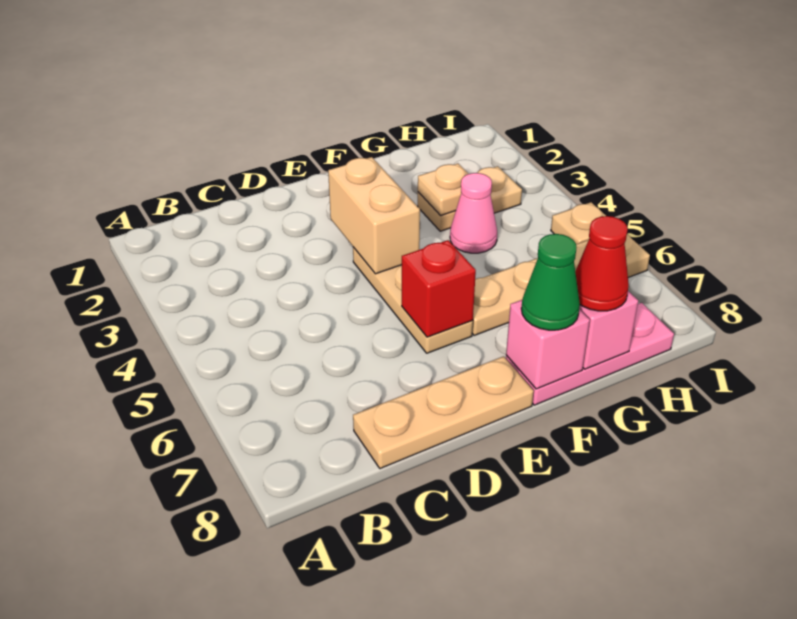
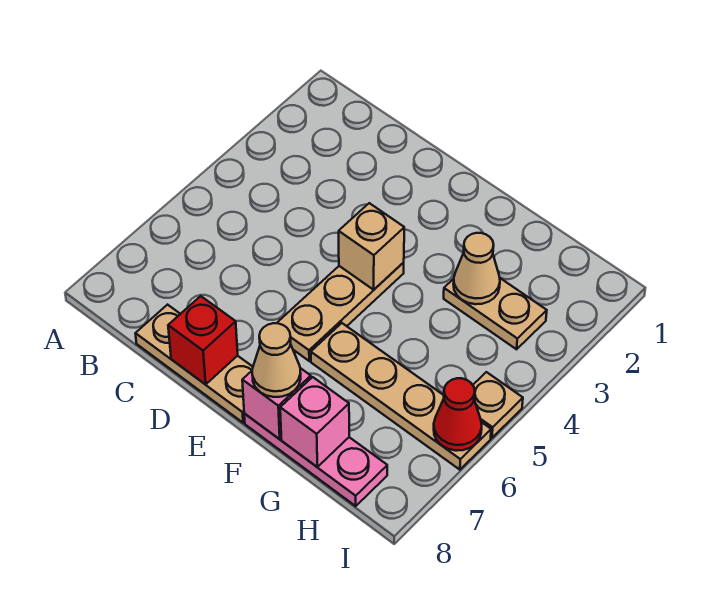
tan 1x2 brick [328,157,420,274] -> tan 1x1 brick [339,203,404,290]
red 1x1 brick [402,240,476,337] -> red 1x1 brick moved to [168,296,238,385]
green 1x1 cone [521,234,580,330] -> tan 1x1 cone [252,323,301,397]
tan 1x1 plate [418,163,468,216] -> tan 1x1 cone [453,233,500,304]
pink 1x1 cone [450,173,497,253] -> none
red 1x1 cone [575,216,629,311] -> red 1x1 cone moved to [434,378,482,451]

